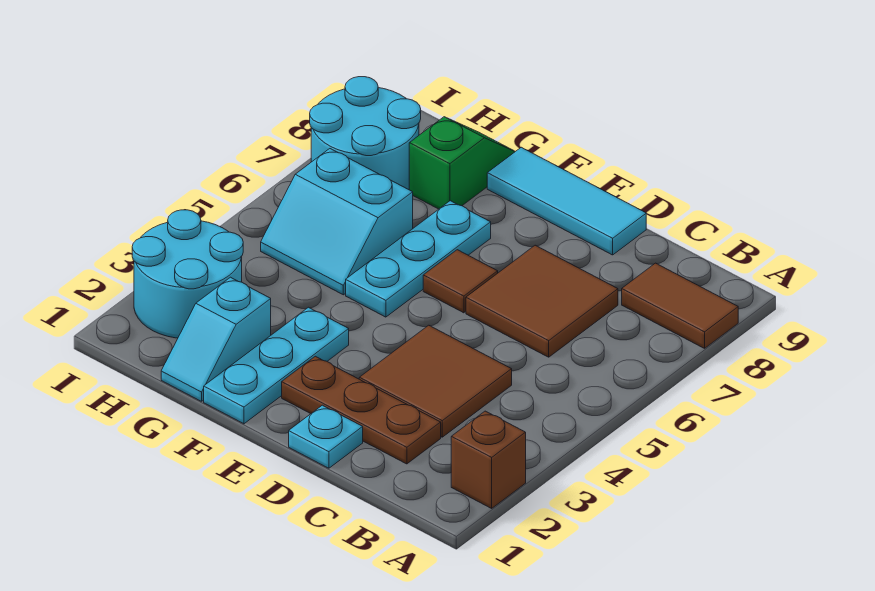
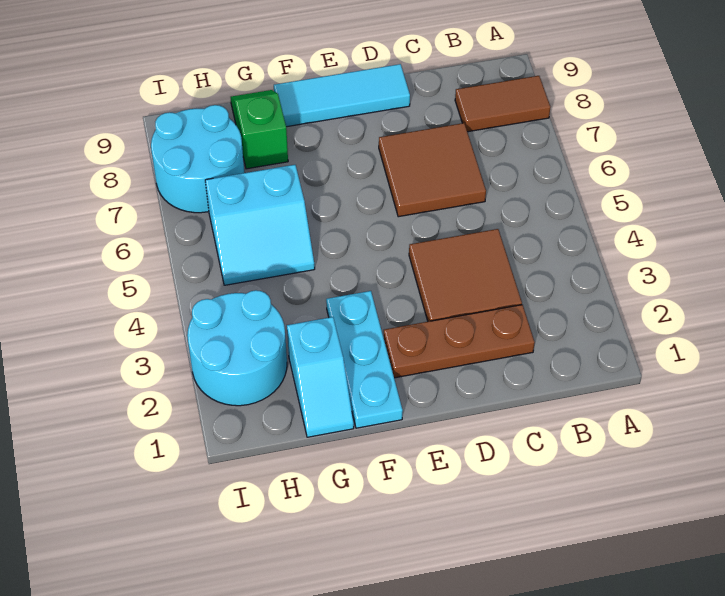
brown 1x1 brick [451,411,526,508] -> none
cyan 1x1 plate [289,405,363,468] -> none
brown 1x1 tile [423,250,498,313] -> none
cyan 1x3 plate [346,201,491,317] -> none

